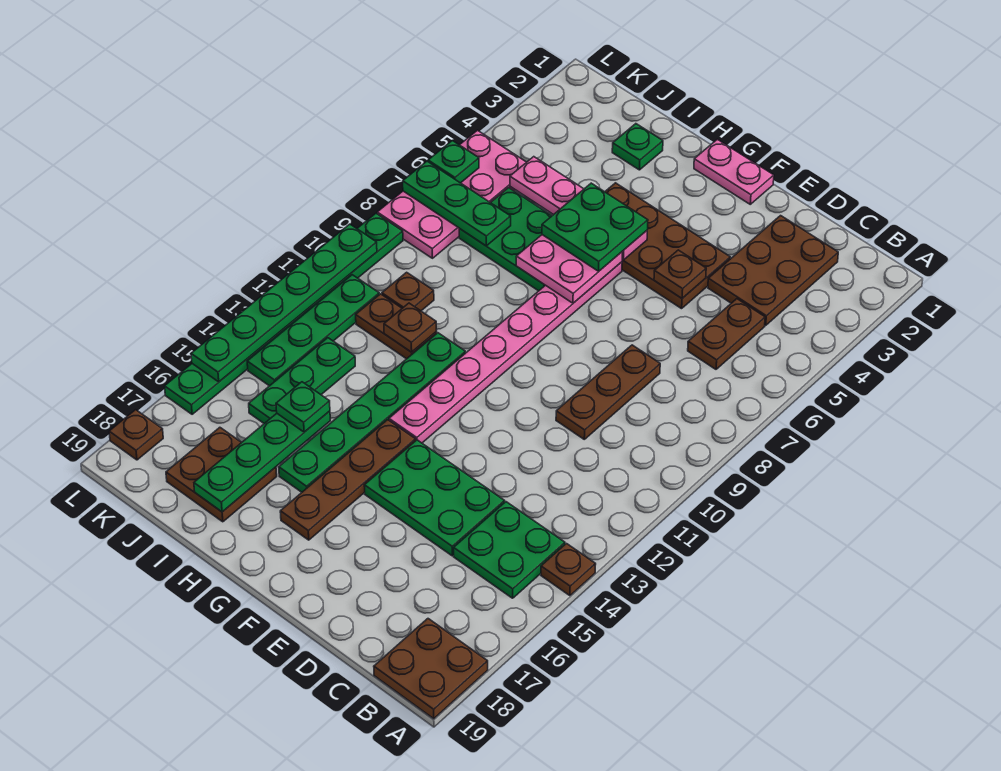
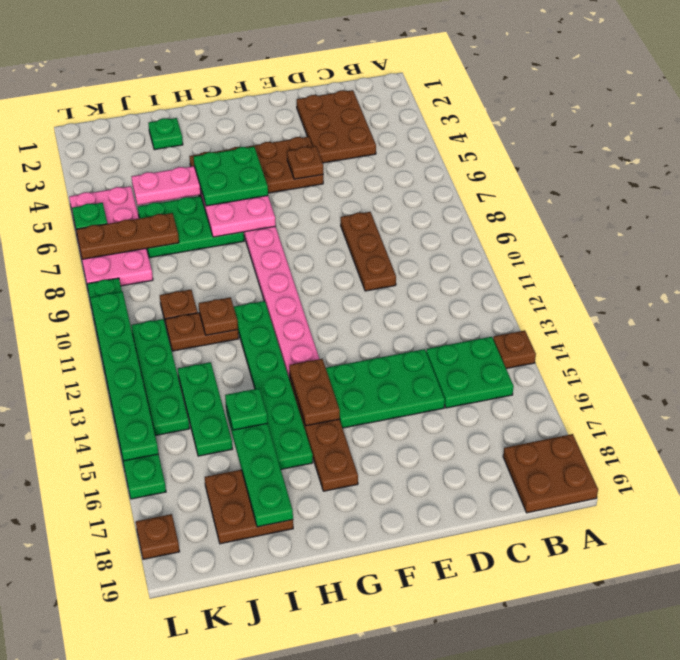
brown 1x2 plate [688,299,765,369] -> brown 1x2 plate moved to [289,359,340,426]
pink 1x2 plate [694,139,774,204] -> none
green 1x3 plate [403,161,511,246] -> brown 1x3 plate [76,213,179,259]

